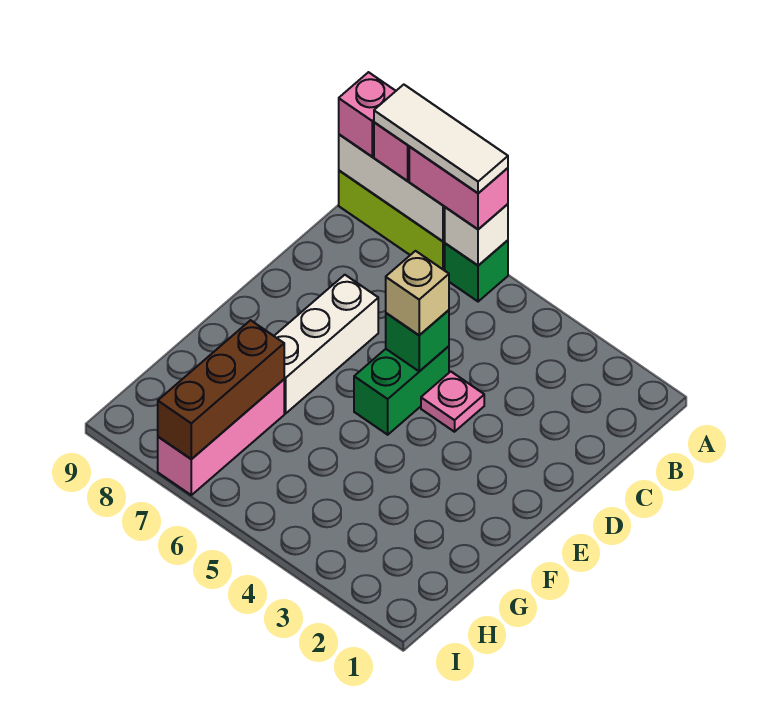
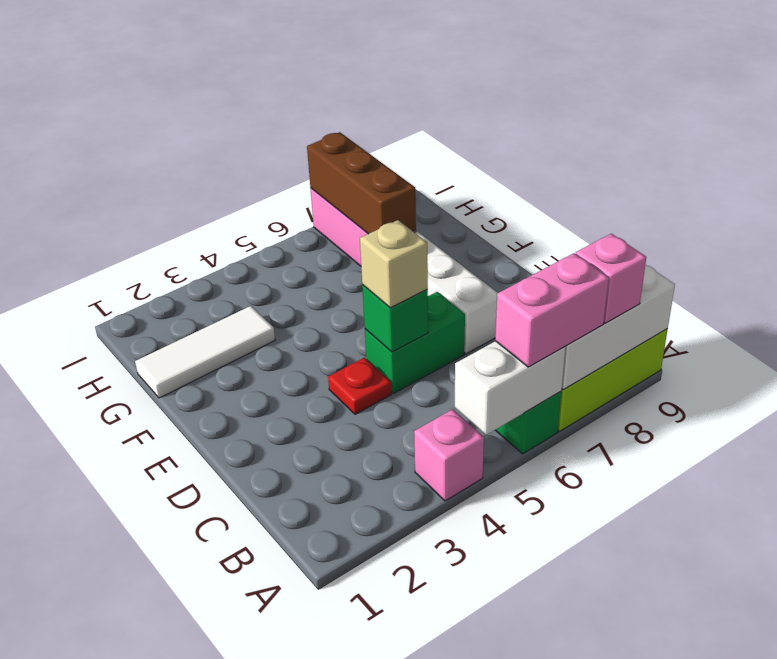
white 1x1 brick [445,204,508,265] -> white 1x2 brick [455,341,565,435]
white 1x3 tile [374,85,508,193] -> white 1x3 tile moved to [135,306,275,398]
pink 1x1 brick [339,72,395,157] -> pink 1x1 brick moved to [414,409,484,501]
pink 1x1 plate [421,372,484,432] -> red 1x1 plate [328,358,391,414]
green 1x2 brick [354,346,449,435] -> green 1x2 brick turned to [365,292,465,393]

